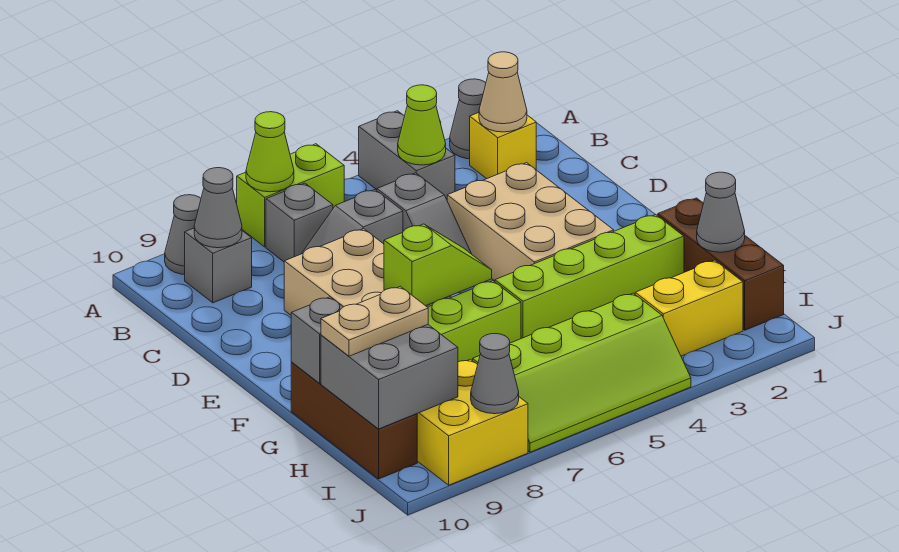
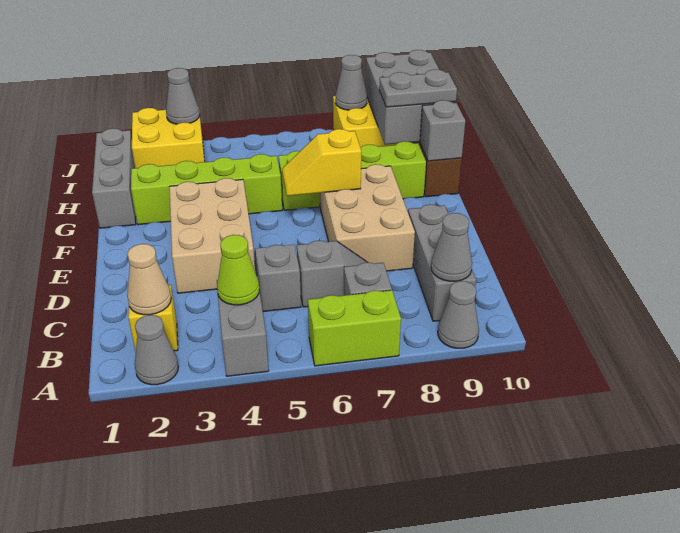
lime 1x1 cone [246,112,294,192] -> none
grey 1x1 brick [185,228,252,303] -> grey 1x3 brick [408,204,476,321]
lime 1x2 slope [384,224,492,306] -> yellow 1x2 slope [282,129,361,196]
brown 1x3 brick [658,198,784,330] -> grey 1x3 brick [92,128,136,228]
grey 1x1 cone [697,172,745,252] -> grey 1x1 cone moved to [166,68,200,124]
grey 2x2 brick [321,325,458,429] -> grey 2x3 brick [366,50,456,145]
tan 1x2 plate [321,286,428,356] -> grey 1x2 plate [379,70,457,107]
yellow 1x2 brick [635,260,743,356] -> yellow 2x2 brick [132,107,205,168]
lime 2x4 slope [473,293,691,452] -> none

